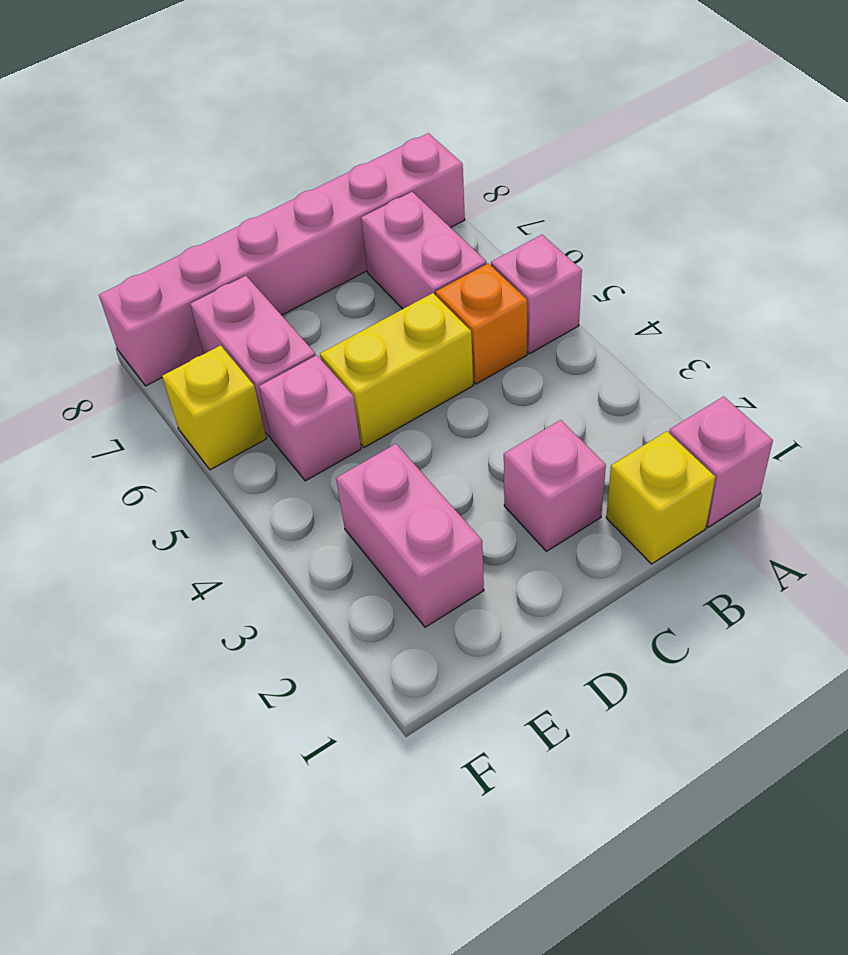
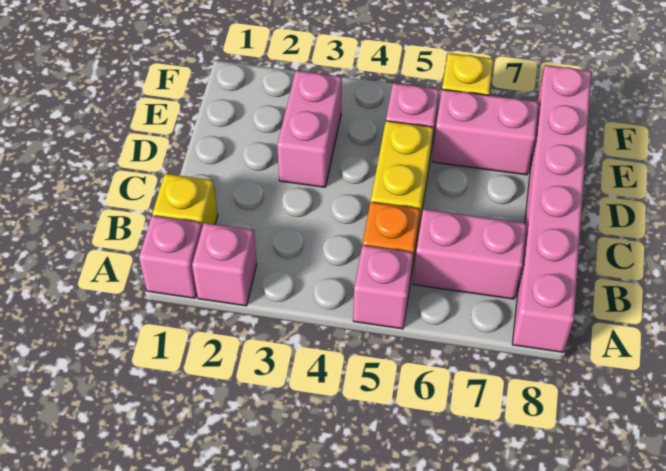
pink 1x1 brick [504,420,606,551] -> pink 1x1 brick moved to [192,223,257,306]
pink 1x2 brick [336,444,484,627] -> pink 1x2 brick turned to [277,71,342,187]

